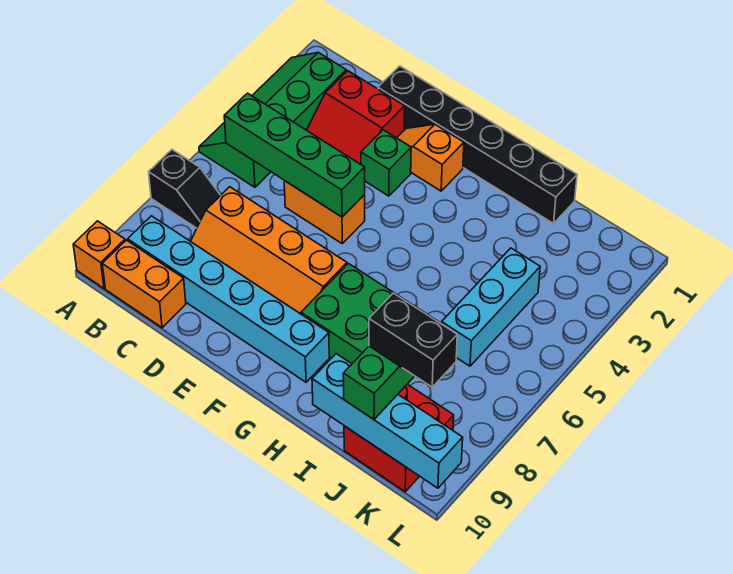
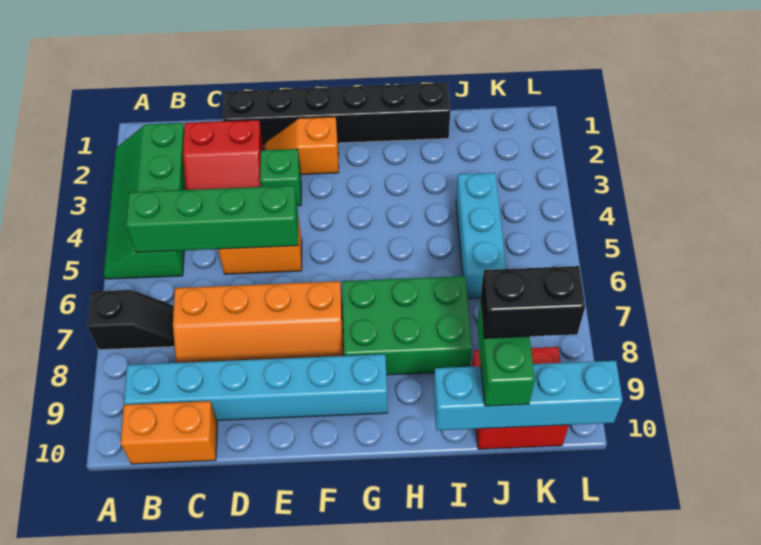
orange 1x1 brick [73,221,125,288] -> none

